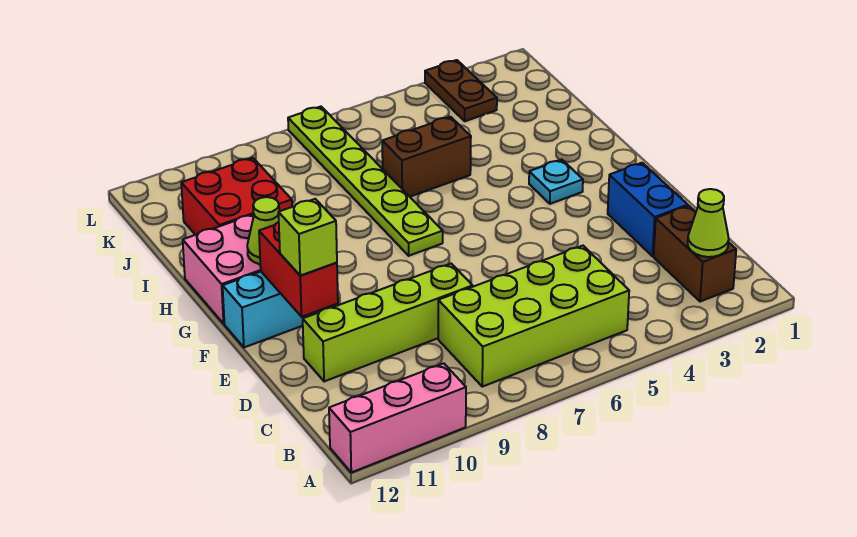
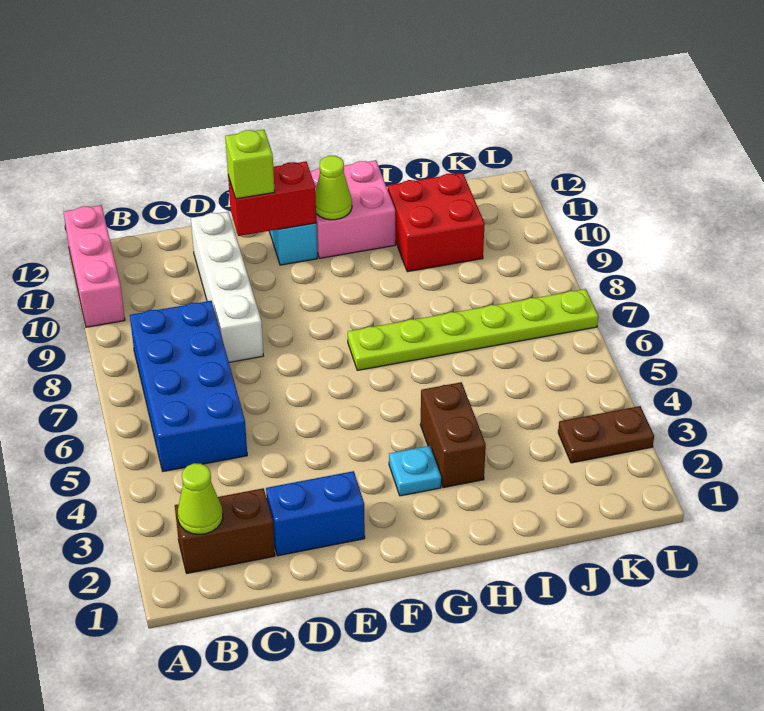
lime 2x4 brick [438,246,629,387] -> blue 2x4 brick [130,301,247,471]
lime 1x4 brick [303,264,473,381] -> white 1x4 brick [191,212,263,362]
brown 1x2 brick [382,117,471,197] -> brown 1x2 brick moved to [420,382,486,488]

